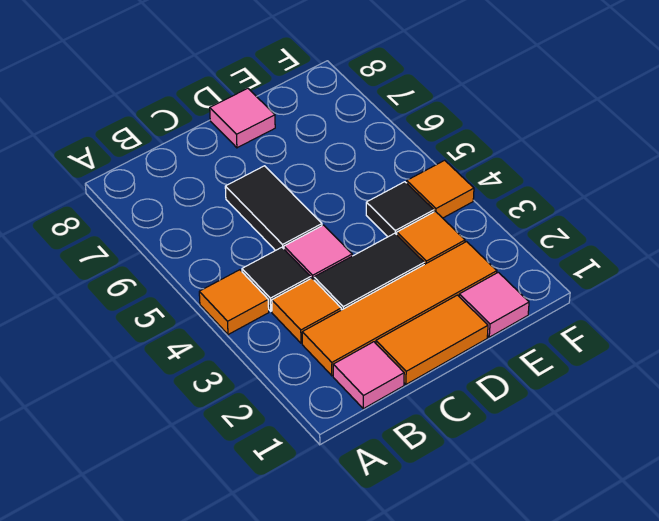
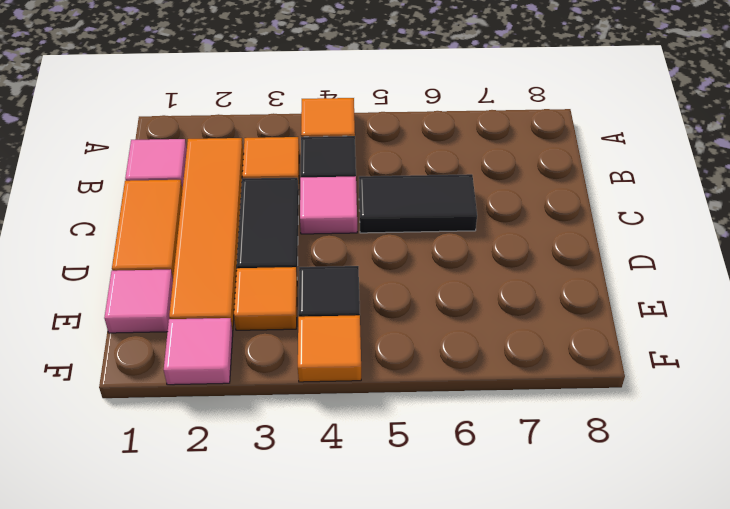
pink 1x1 tile [210,88,275,148] -> pink 1x1 tile moved to [164,318,233,385]

